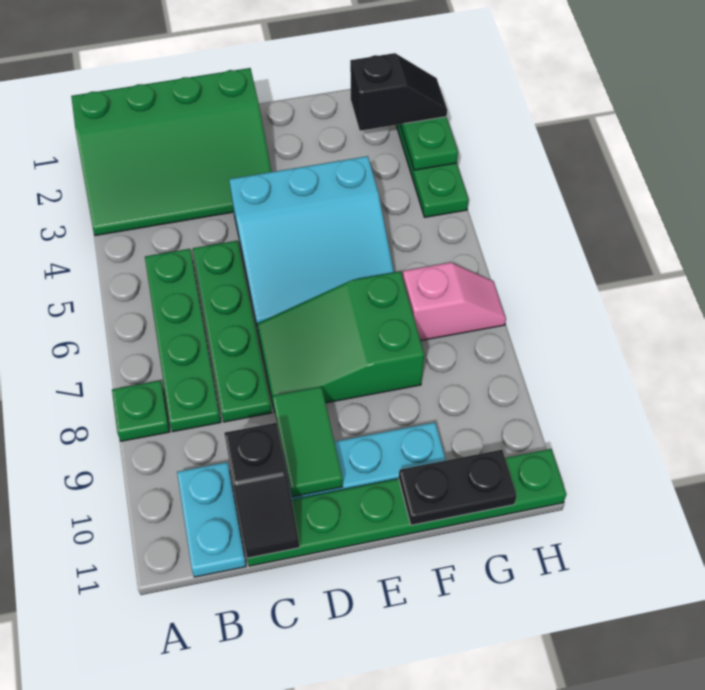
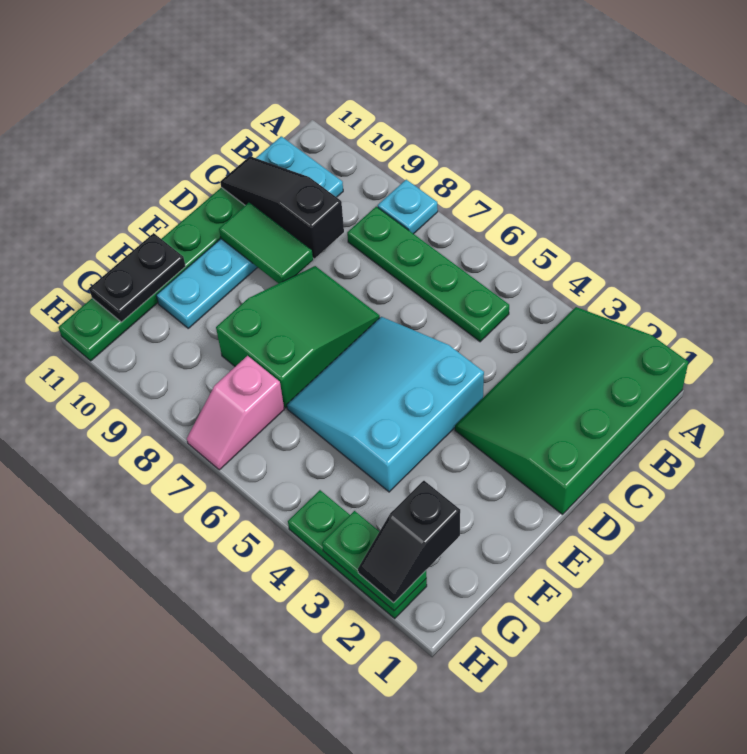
green 1x1 plate [112,380,170,441] -> cyan 1x1 plate [378,180,438,234]
green 1x4 plate [193,241,272,422] -> none
black 1x2 slope [224,423,300,558] -> black 1x3 slope [220,156,344,258]

